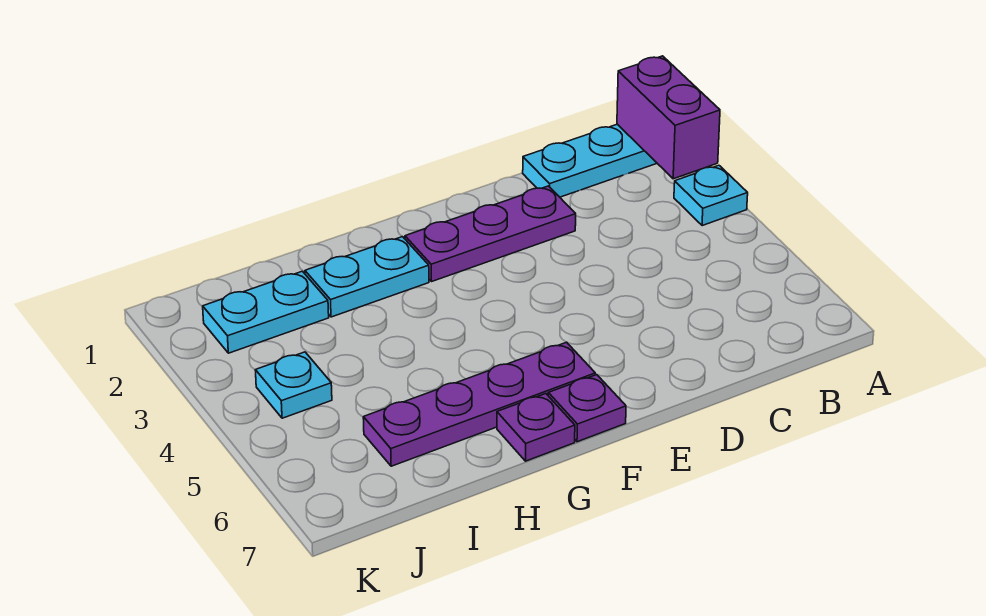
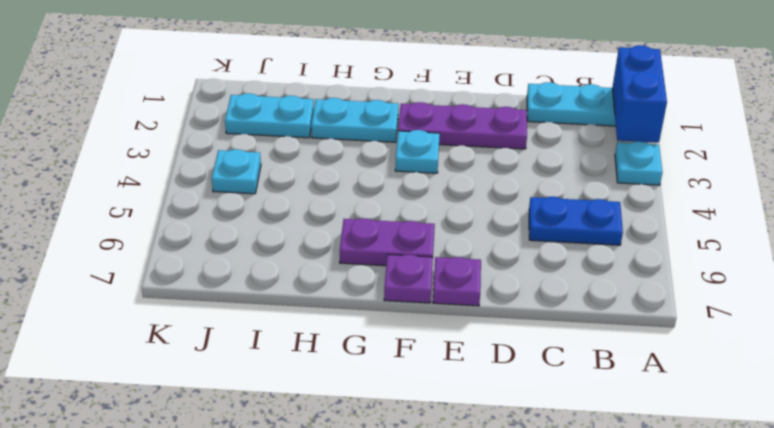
purple 1x2 brick [617,56,720,179] -> blue 1x2 brick [612,45,667,143]
none -> blue 1x2 plate [529,197,623,245]
none -> cyan 1x1 plate [395,130,440,173]
purple 1x4 plate [363,342,595,466] -> purple 1x2 plate [340,218,435,266]
purple 1x1 plate [497,394,575,461] -> purple 1x1 plate moved to [433,257,481,306]

